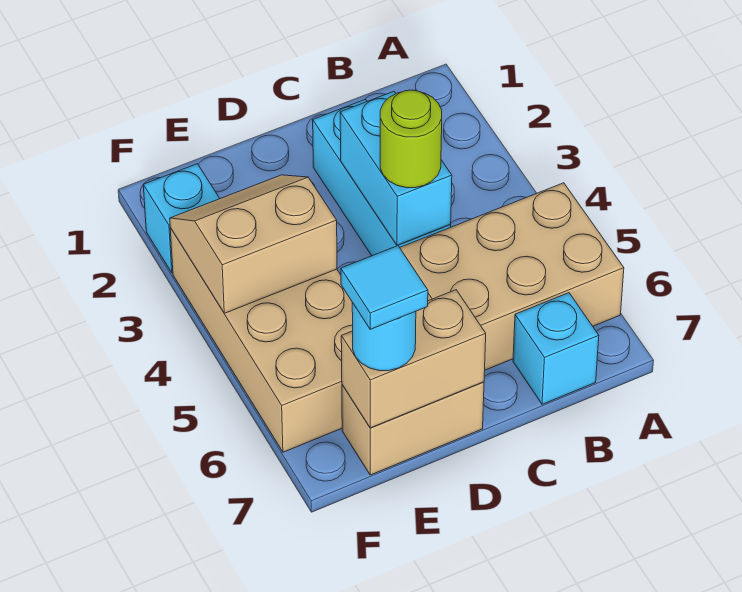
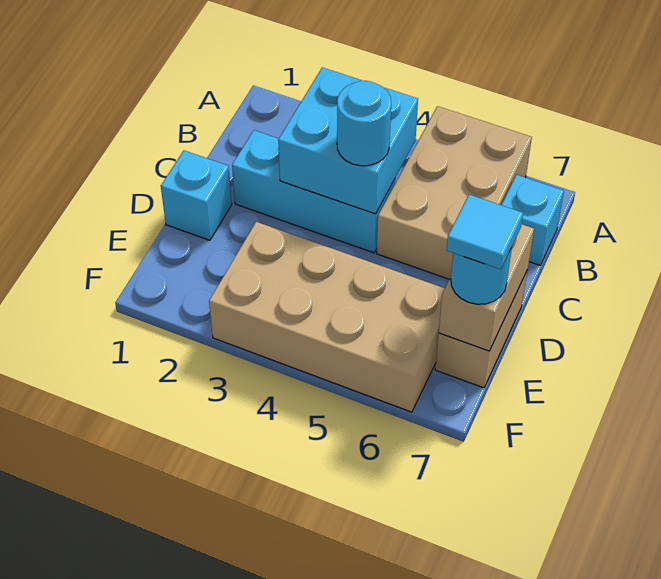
cyan 1x2 brick [340,91,452,245] -> cyan 2x2 brick [278,67,418,214]
lime 1x1 round brick [380,90,442,188] -> cyan 1x1 round brick [337,81,391,166]
tan 2x2 slope [170,175,337,313] -> none
cyan 1x1 brick [143,164,220,273] -> cyan 1x1 brick moved to [161,151,232,240]

